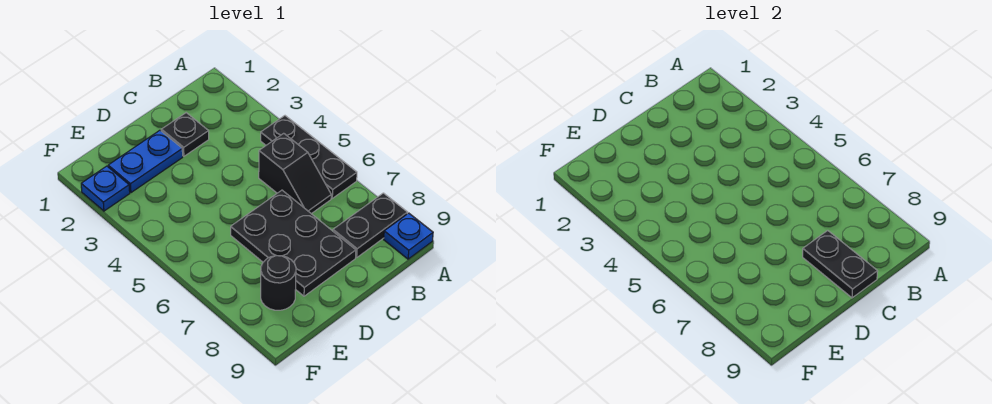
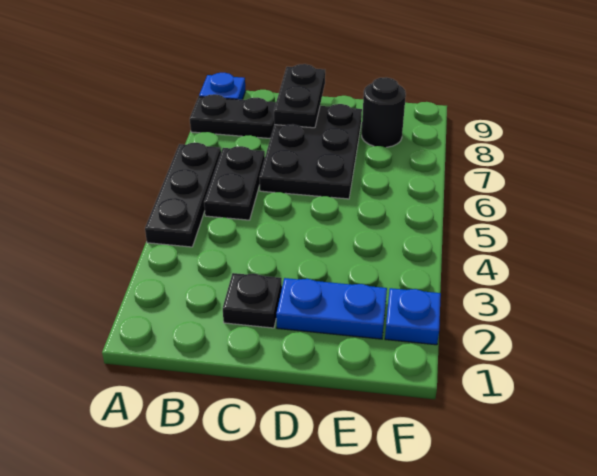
black 1x2 slope [259,133,331,214] -> black 1x2 plate [204,146,265,220]

